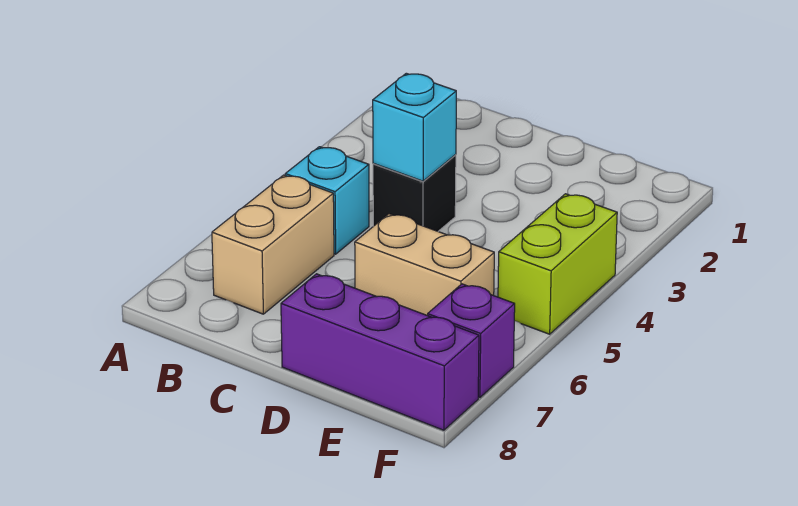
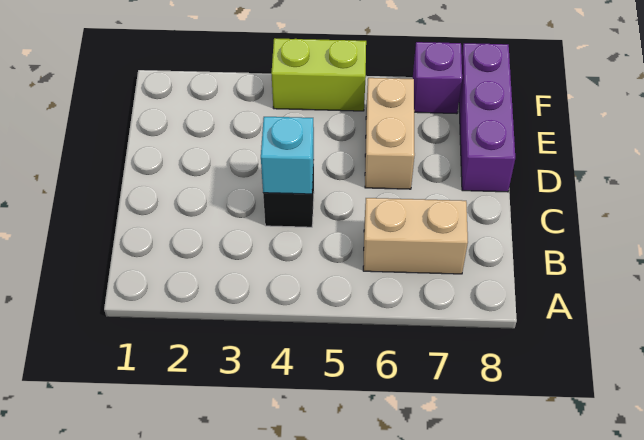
cyan 1x1 brick [285,147,369,254] -> none

